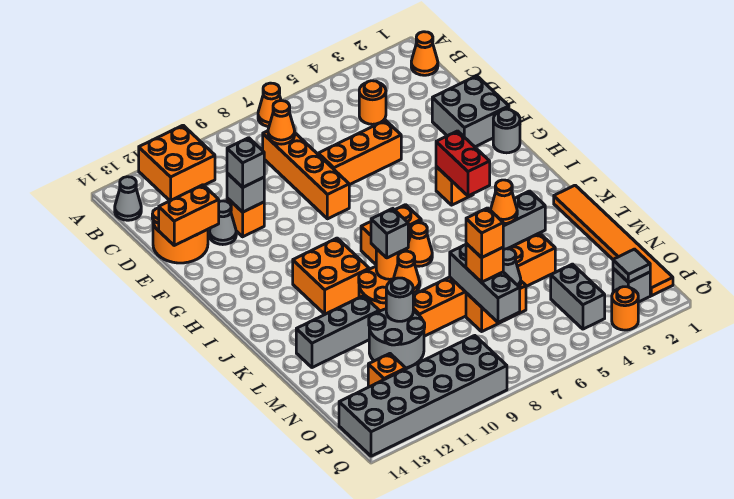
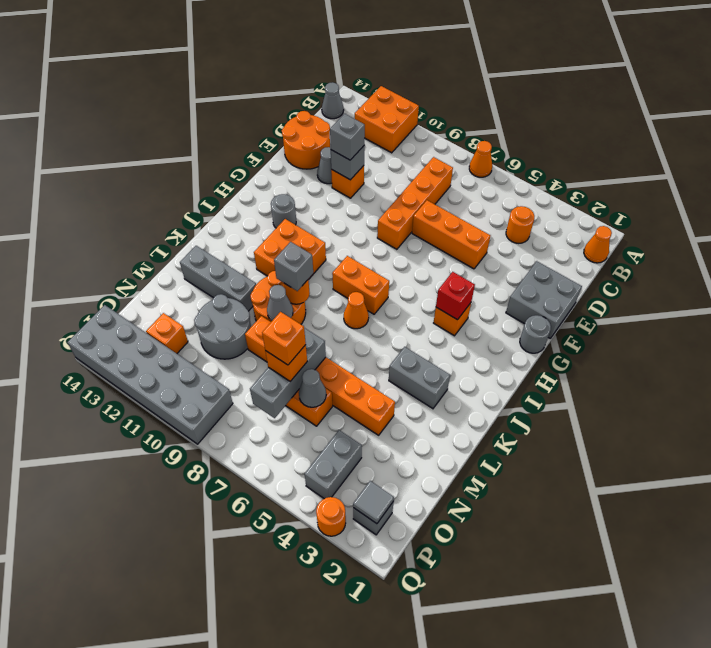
orange 1x1 cone [268,101,295,144] -> none
orange 1x2 brick [159,185,219,245] -> none
red 1x2 brick [436,131,490,196] -> red 1x1 brick [436,272,475,320]
orange 1x6 tile [554,185,673,296] -> none
orange 1x1 cone [491,180,517,224] -> none
orange 1x1 cone [393,251,420,293] -> grey 1x1 cone [267,285,293,321]
grey 1x1 round brick [386,278,413,321] -> grey 1x1 round brick moved to [271,194,296,228]

